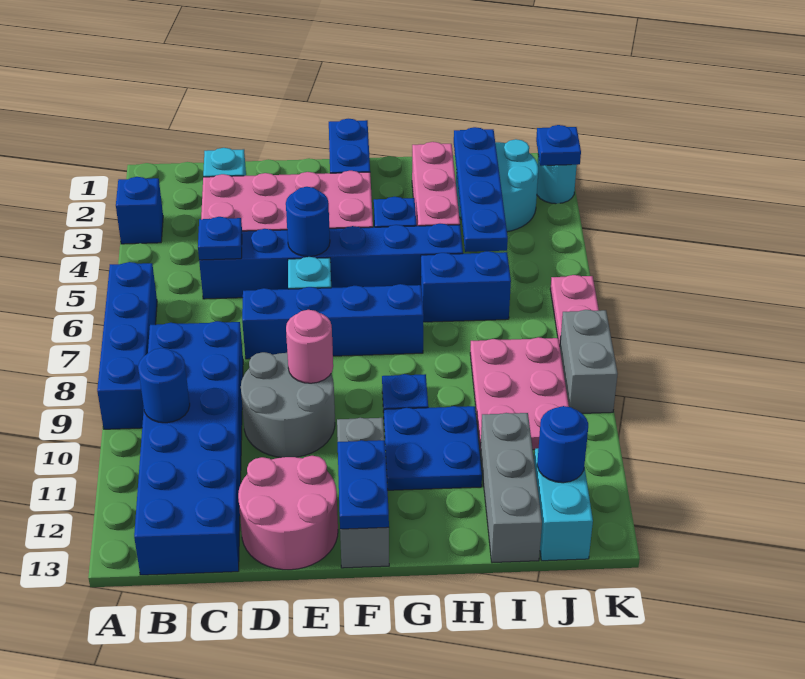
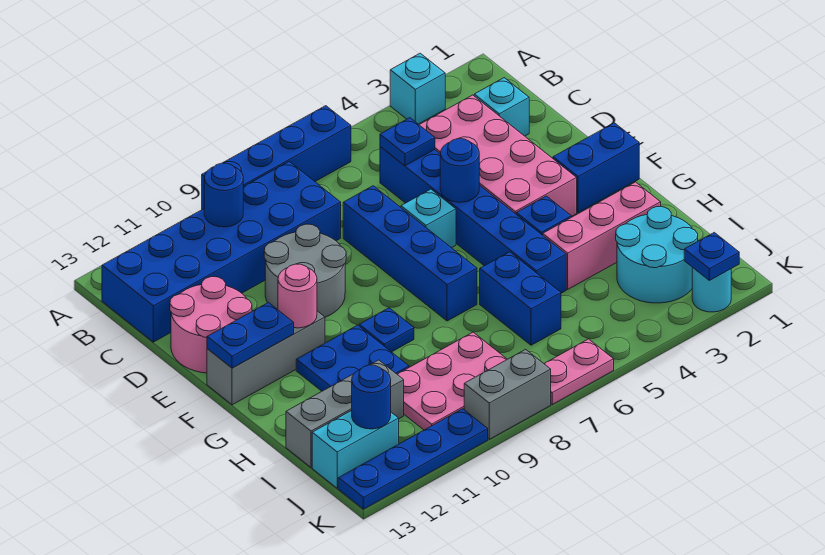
blue 1x1 brick [116,177,163,244] -> cyan 1x1 brick [390,53,445,124]
pink 1x1 round brick [286,310,333,383] -> pink 1x1 round brick moved to [278,264,317,328]
blue 1x4 plate [454,127,508,252] -> blue 1x4 plate moved to [338,409,488,509]

